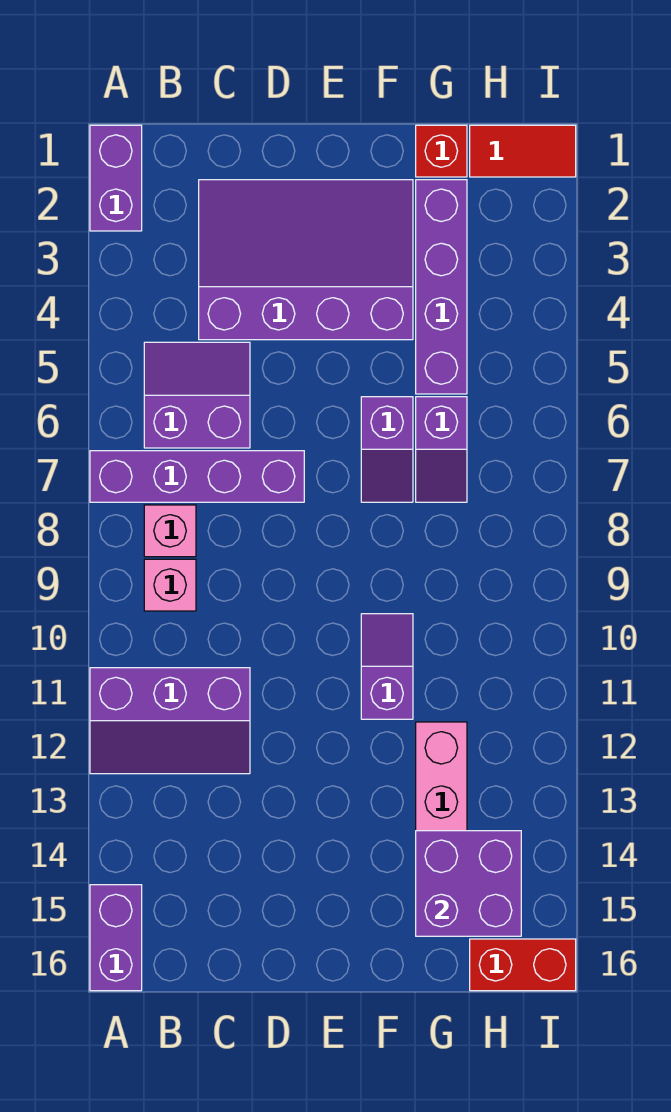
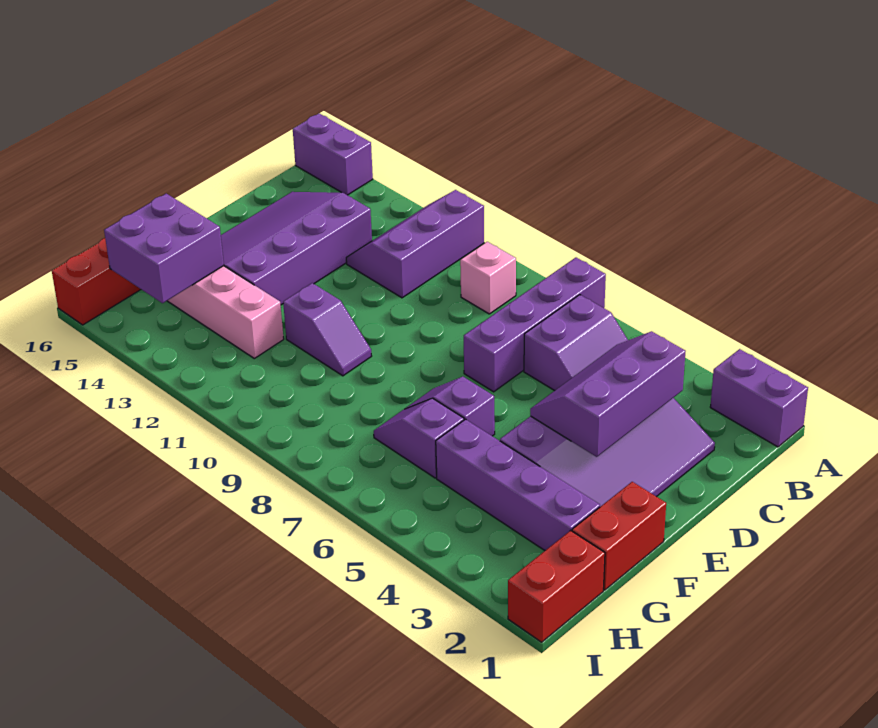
pink 1x1 brick [144,505,196,557] -> none
none -> purple 2x3 slope [530,331,686,457]
none -> purple 3x4 slope [221,192,372,305]
red 1x1 brick [416,125,467,177] -> red 1x2 brick [572,482,666,590]
red 1x2 tile [470,125,576,177] -> red 1x2 brick [508,530,605,642]

